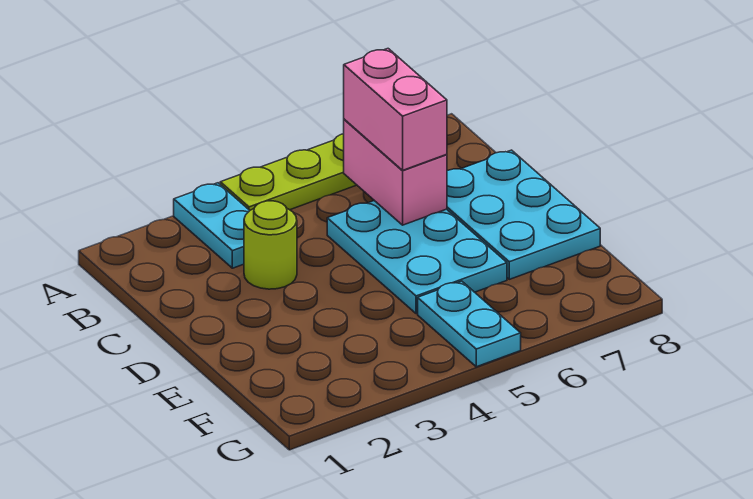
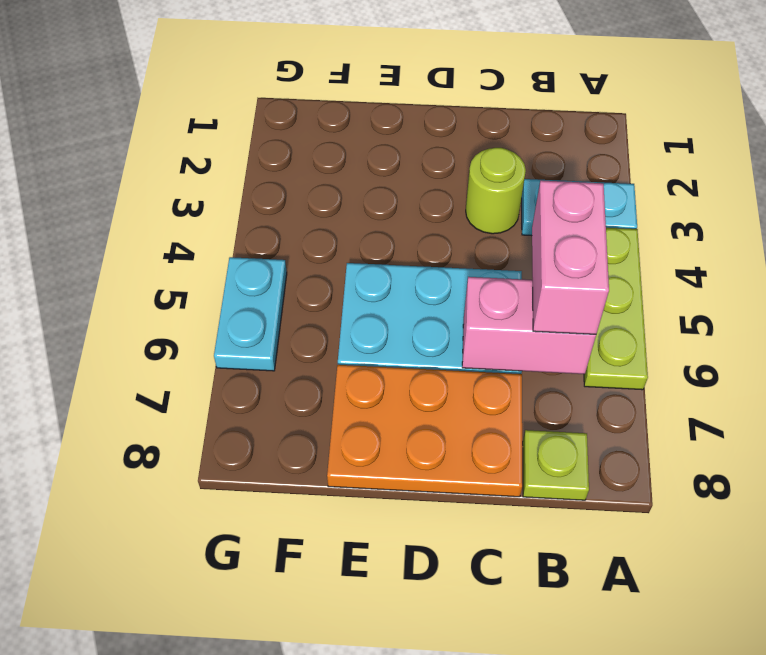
pink 1x2 brick [344,49,447,170] -> pink 1x2 brick turned to [532,180,609,334]
none -> lime 1x1 plate [523,430,589,500]
cyan 2x3 plate [447,150,600,279] -> orange 2x3 plate [327,365,522,497]
cyan 1x2 plate [418,281,521,367] -> cyan 1x2 plate turned to [214,257,287,371]

